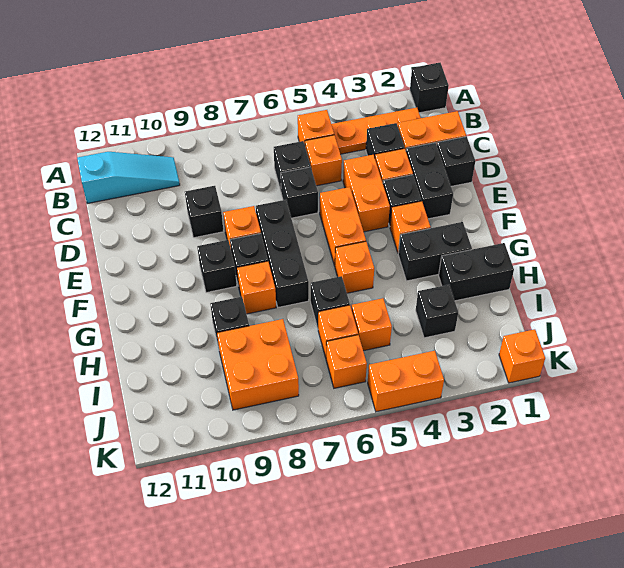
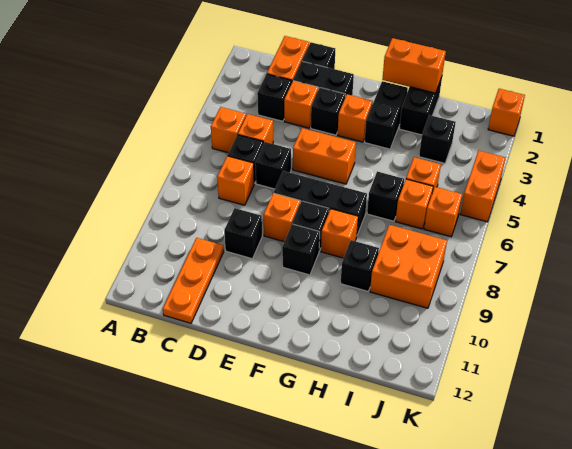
black 1x1 brick [410,63,449,113] -> none
orange 1x3 plate [332,108,421,154] -> orange 1x3 plate moved to [163,238,224,323]
cyan 1x3 slope [77,152,180,204] -> none
orange 1x2 brick [343,155,390,232] -> orange 1x2 brick moved to [382,38,446,93]
orange 1x1 brick [335,242,374,293] -> orange 1x1 brick moved to [217,156,255,205]

